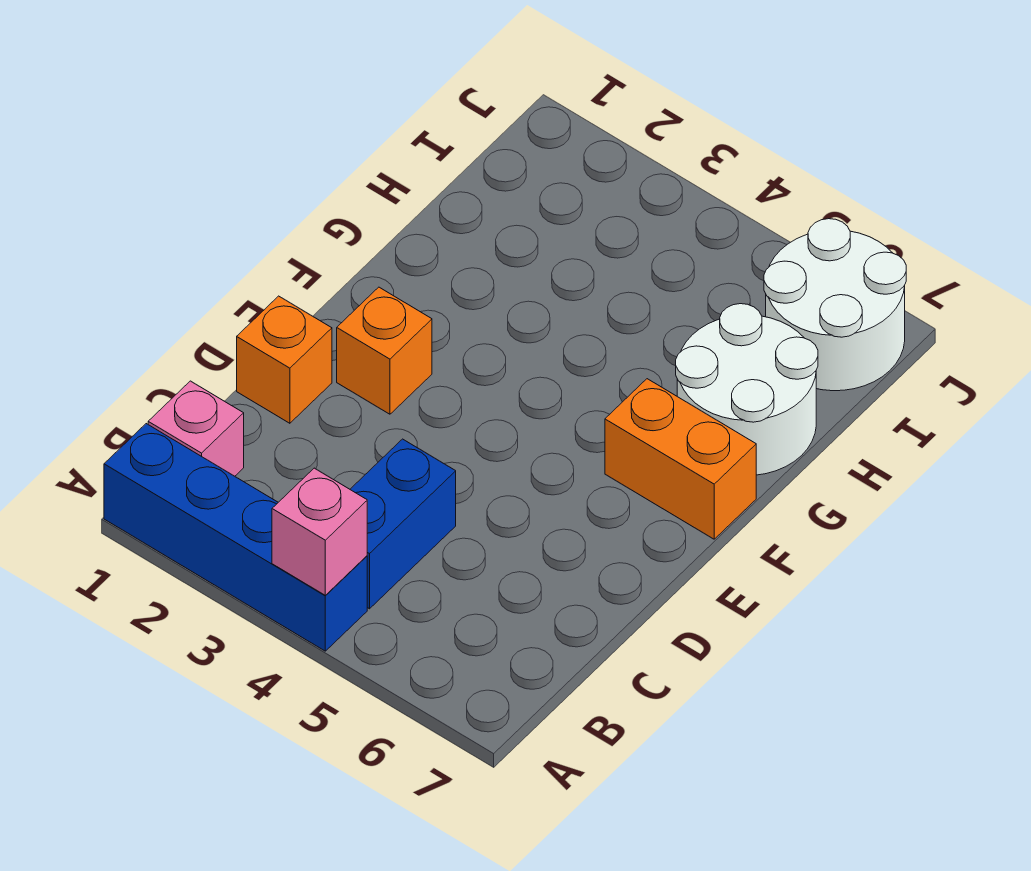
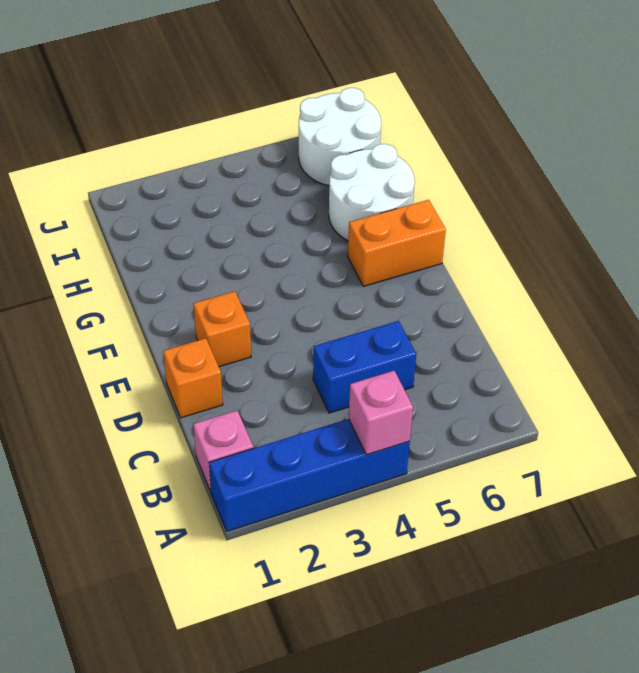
blue 1x2 brick [350,439,456,609] -> blue 1x2 brick turned to [313,321,416,413]

